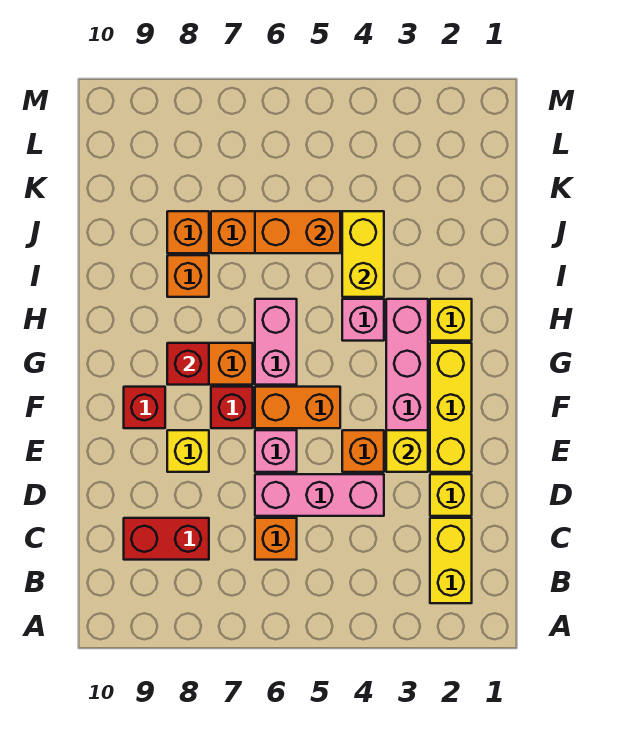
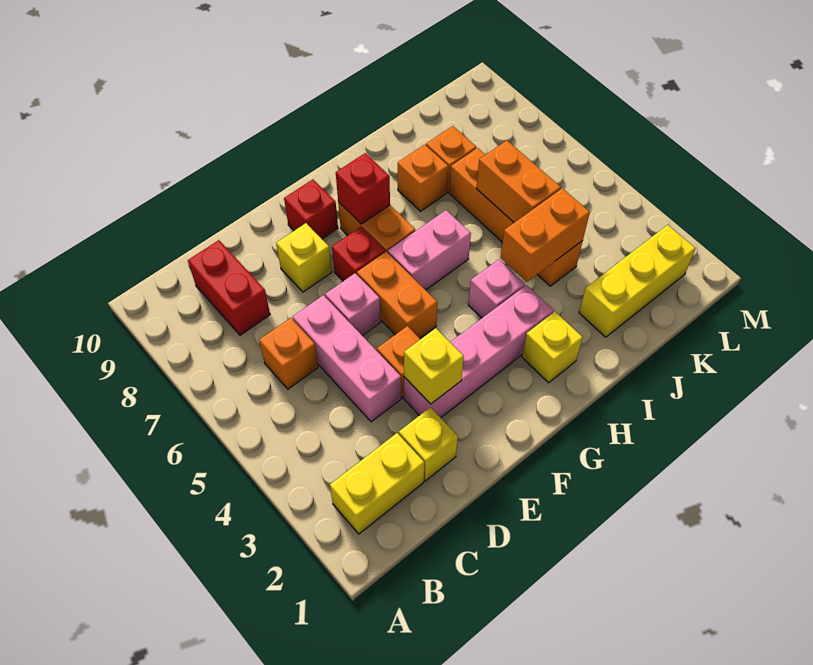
yellow 1x3 brick [430,343,472,472] -> yellow 1x3 brick moved to [579,225,695,337]
yellow 1x2 brick [342,211,384,297] -> orange 1x2 brick [500,188,590,282]

